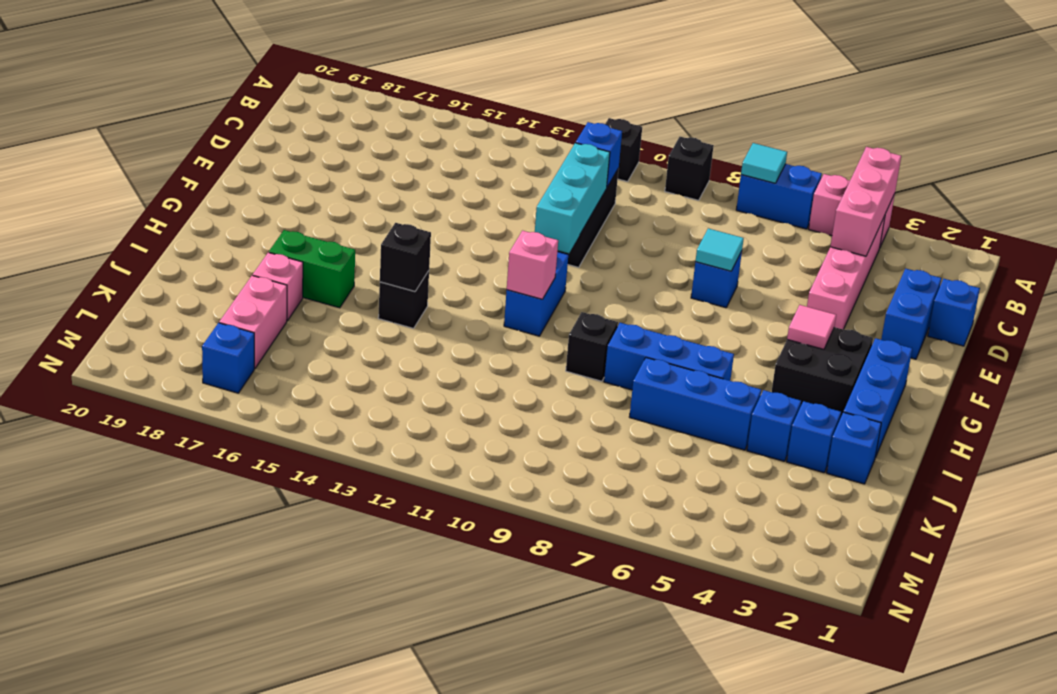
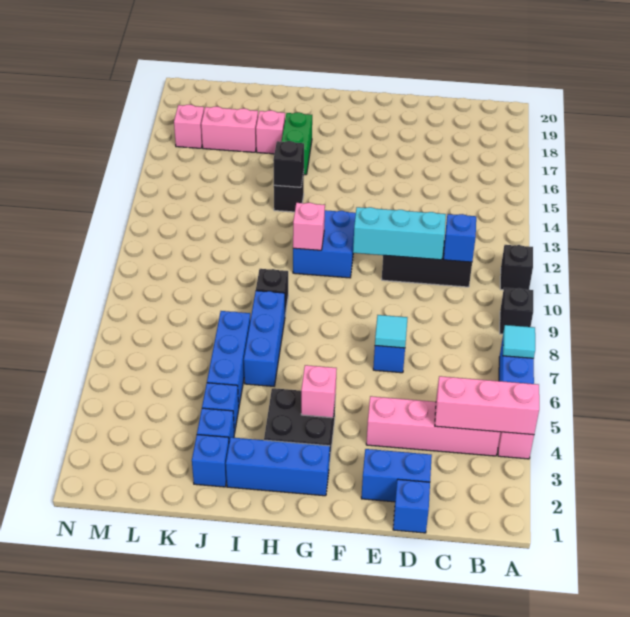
pink 1x1 tile [787,305,836,349] -> pink 1x1 brick [301,365,337,418]
blue 1x2 brick [504,252,568,336] -> blue 2x2 brick [293,210,356,278]
blue 1x1 brick [202,323,254,393] -> pink 1x1 brick [174,105,204,148]

